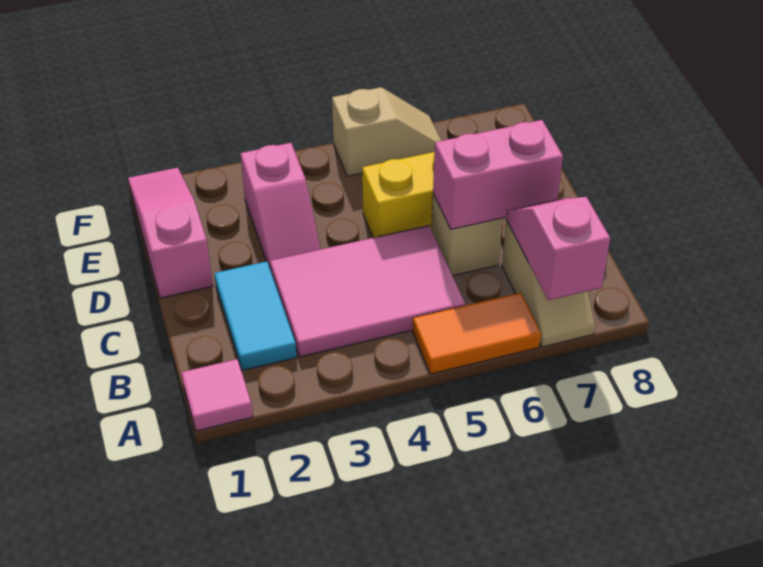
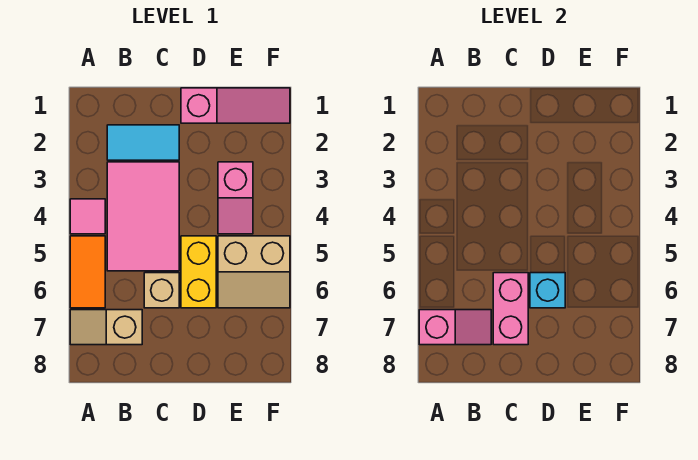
pink 1x1 tile [181,359,253,431] -> pink 1x1 tile moved to [70,199,105,234]
pink 1x2 slope [240,143,321,270] -> pink 1x2 slope turned to [218,162,253,234]
none -> cyan 1x1 brick [530,273,565,308]
tan 1x2 slope [332,87,441,176] -> tan 2x2 slope [218,236,290,308]

